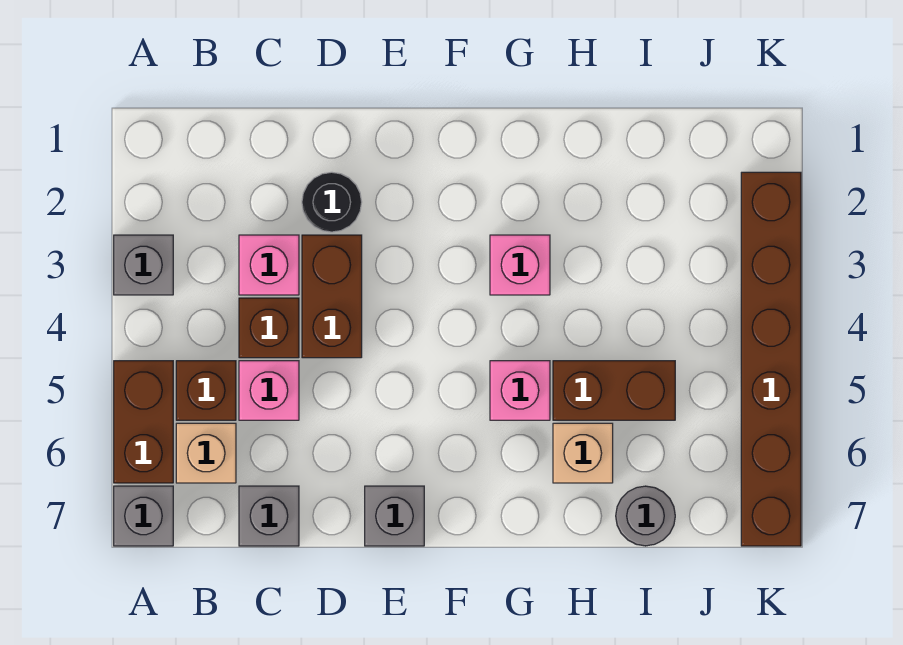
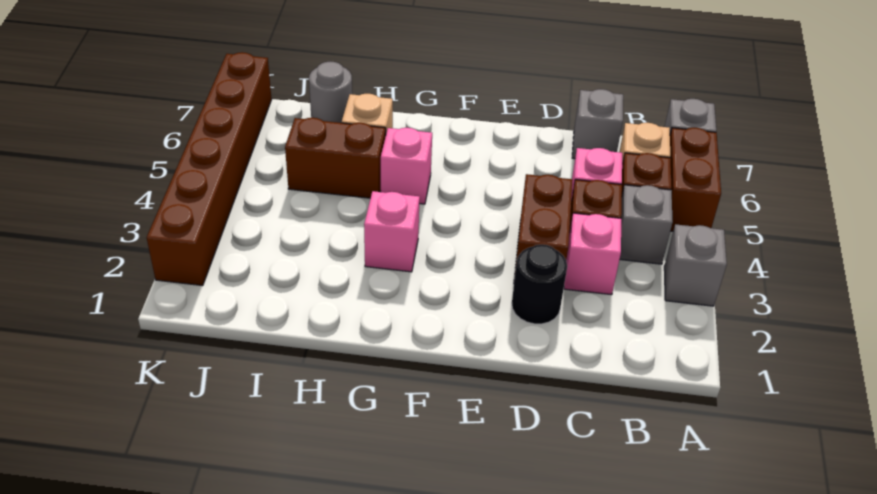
grey 1x1 brick [365,486,424,546] -> grey 1x1 brick moved to [620,185,673,264]

